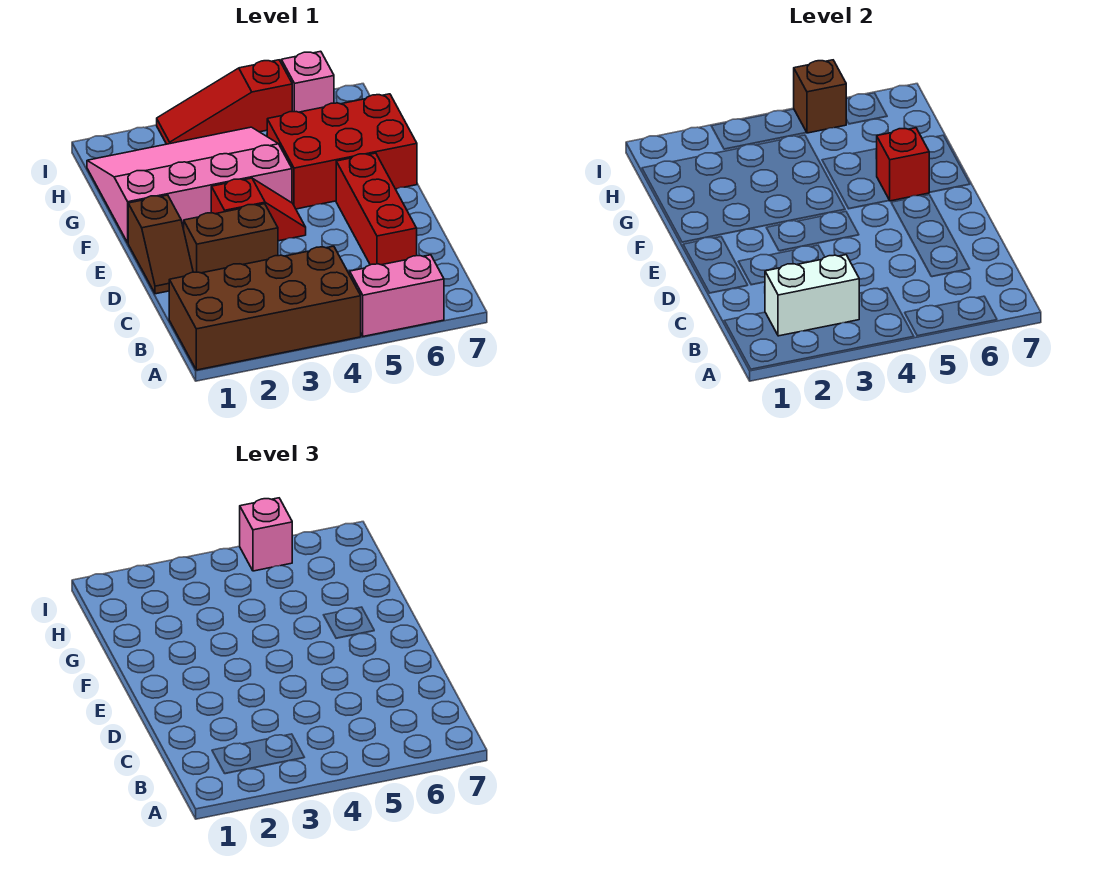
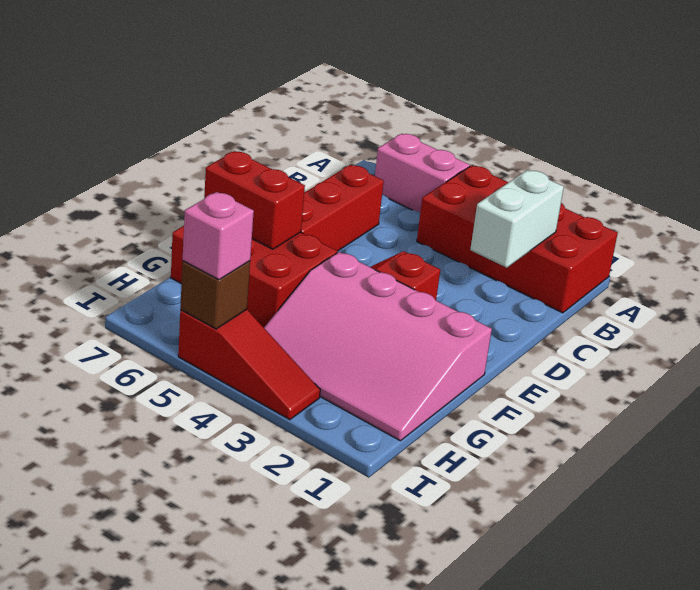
brown 2x4 brick [169,246,361,370] -> red 2x4 brick [417,165,618,313]
white 1x2 brick [765,255,859,336] -> white 1x2 brick turned to [470,170,564,268]
brown 1x2 slope [128,195,193,294] -> none
brown 1x2 brick [184,204,278,273] -> none
red 1x1 brick [876,128,930,201] -> red 1x2 brick [204,151,305,249]
pink 1x1 brick [281,51,334,112] -> none

